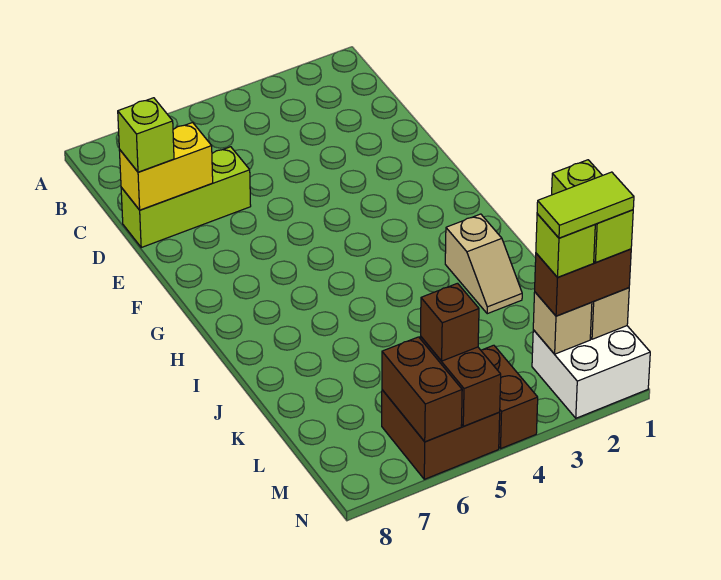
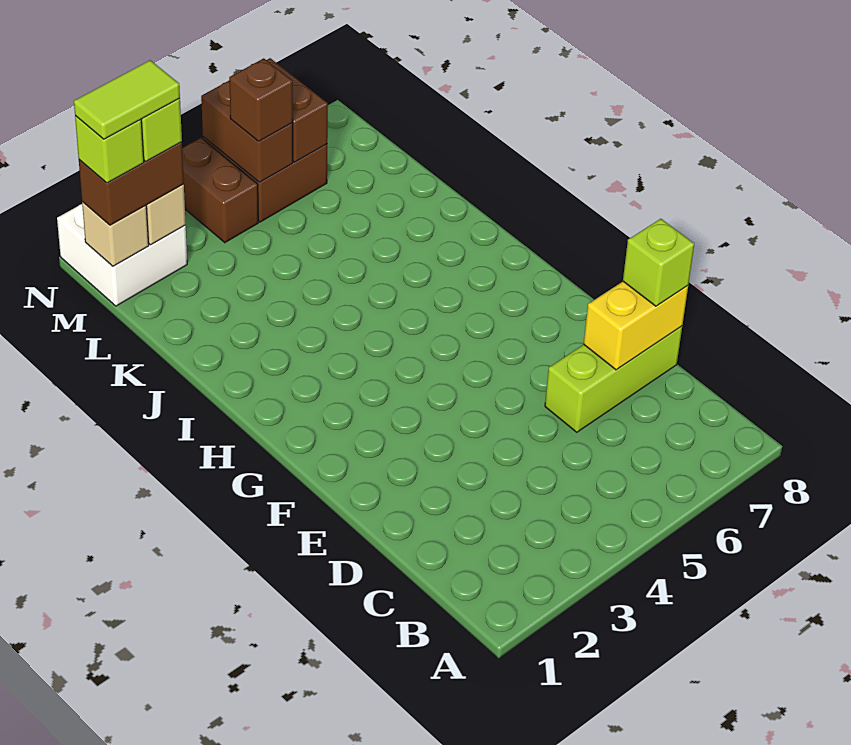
tan 1x2 slope [445,214,522,314] -> none
lime 1x2 brick [552,160,633,263] -> lime 1x1 brick [75,116,144,183]

